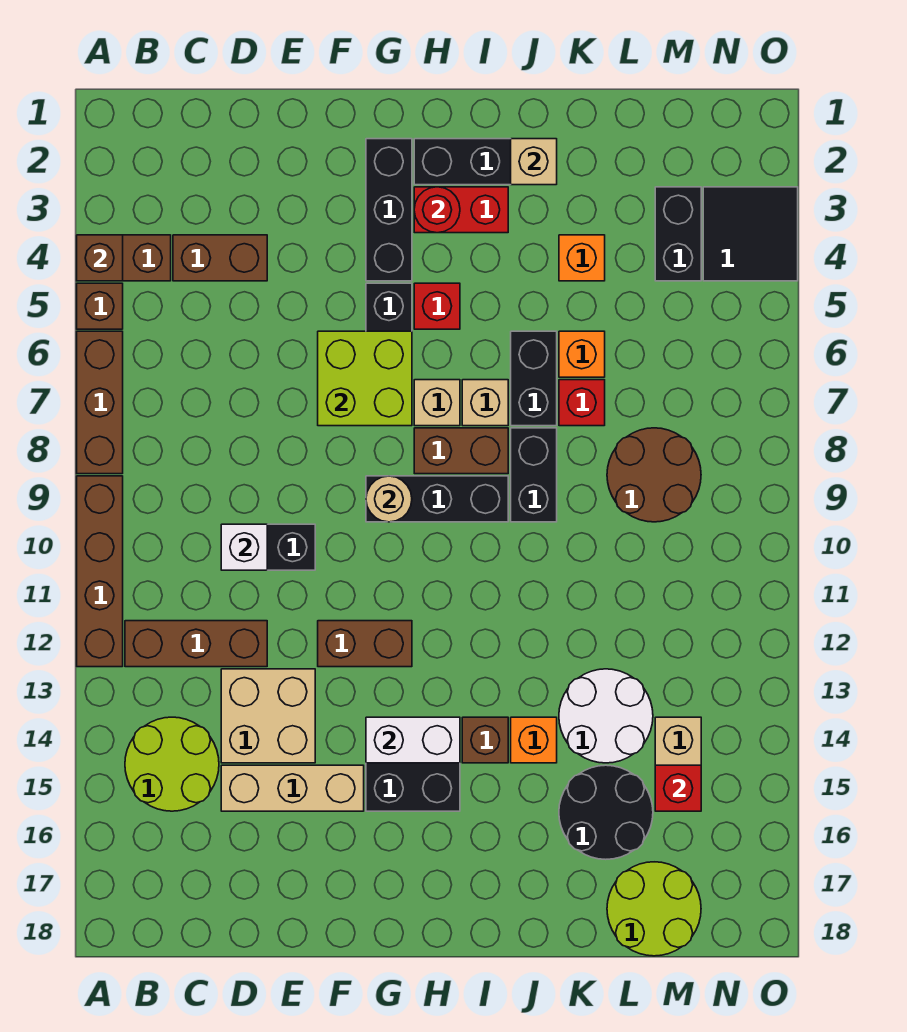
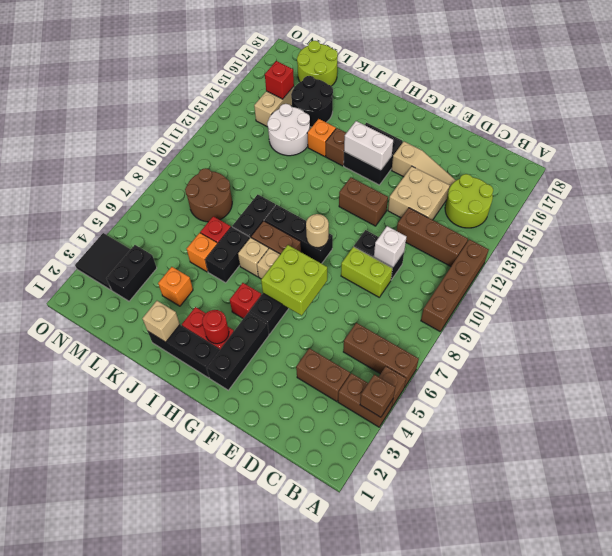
brown 1x3 brick [77,331,123,474] -> brown 1x3 brick turned to [343,323,419,388]
none -> lime 1x2 brick [341,247,392,297]
tan 1x3 brick [221,765,364,811] -> tan 1x3 slope [391,142,456,188]

